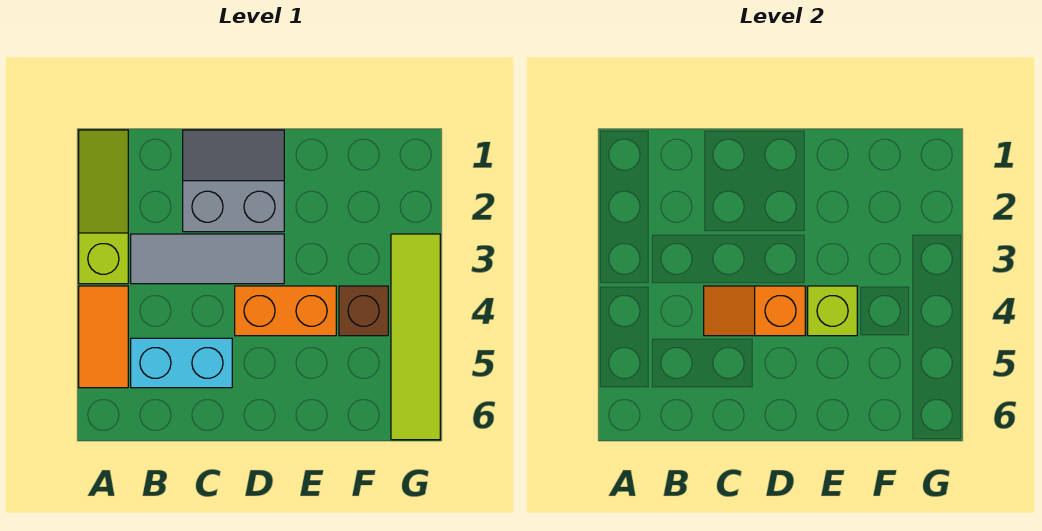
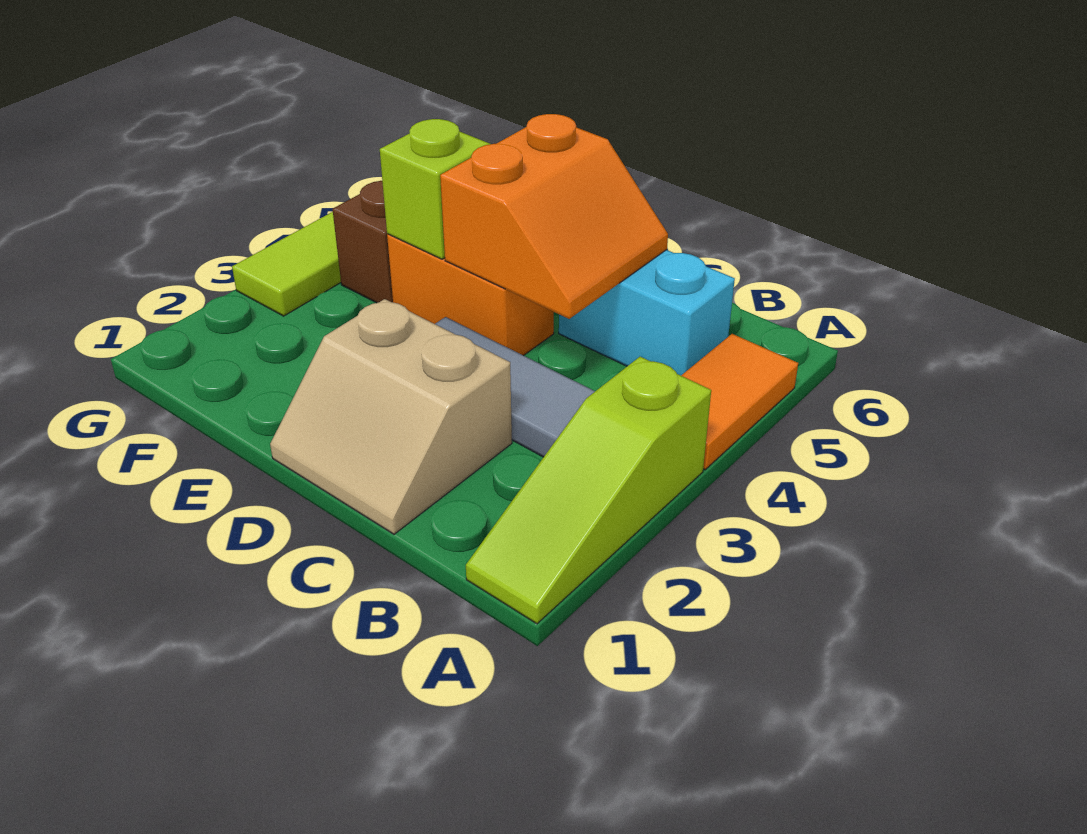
grey 2x2 slope [183,130,284,232] -> tan 2x2 slope [270,299,512,534]
orange 1x2 slope [704,286,805,336] -> orange 2x2 slope [440,114,668,319]

